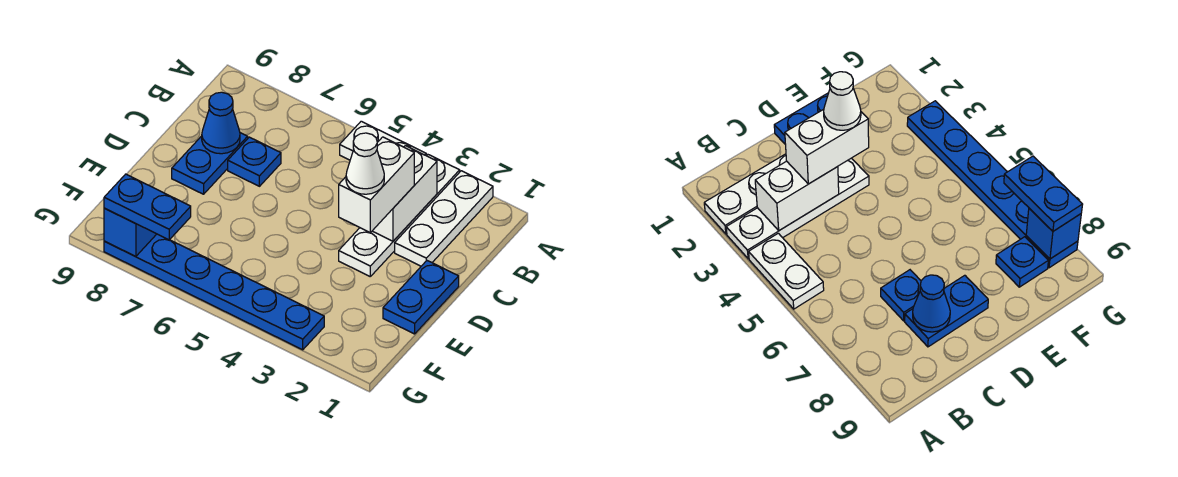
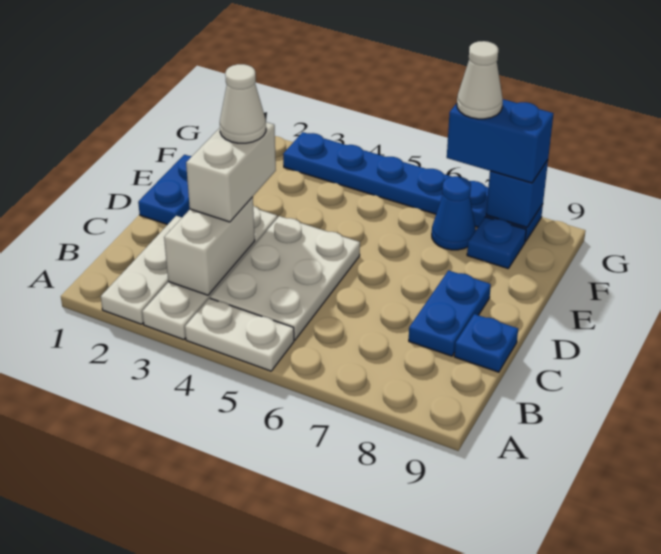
none -> white 2x3 plate [210,216,360,340]
blue 1x1 plate [228,137,281,186] -> blue 1x1 plate moved to [454,314,518,372]
blue 1x1 cone [202,92,240,154] -> blue 1x1 cone moved to [432,176,476,250]
blue 1x2 plate [104,174,191,240] -> blue 1x2 brick [447,99,554,183]
none -> white 1x1 cone [457,41,503,119]

